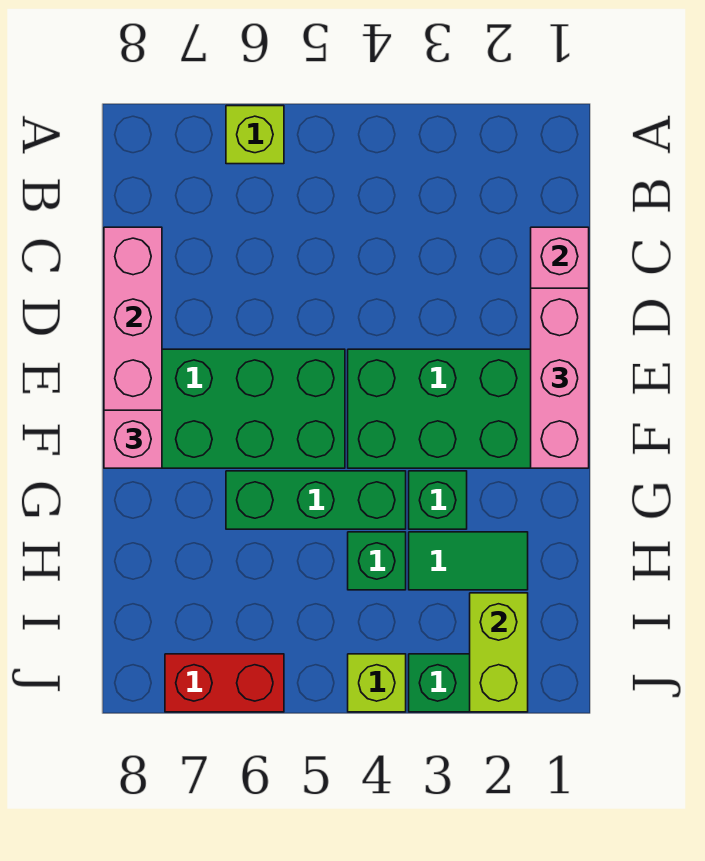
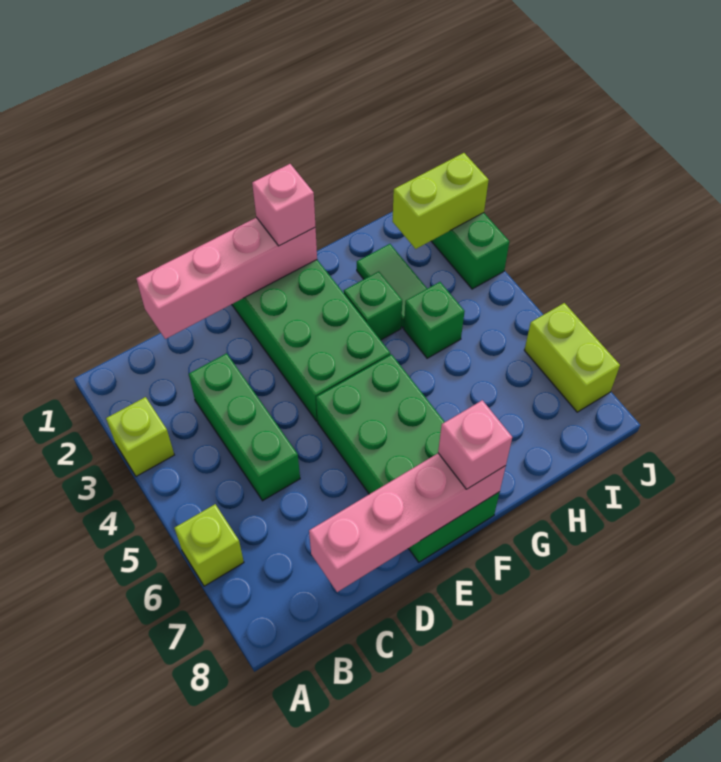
pink 1x3 brick [531,288,589,468] -> pink 1x1 brick [252,164,316,246]
green 1x3 brick [226,471,406,529] -> green 1x3 brick moved to [189,353,300,501]
lime 1x1 brick [348,654,406,712] -> lime 1x1 brick moved to [106,397,174,476]
red 1x2 brick [165,654,284,712] -> lime 1x2 brick [524,303,620,412]

